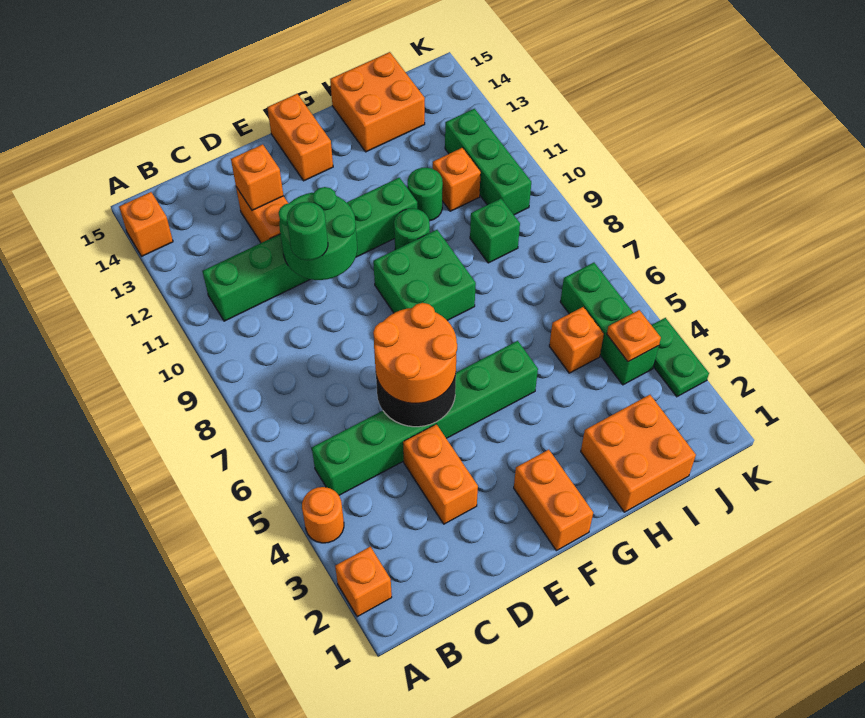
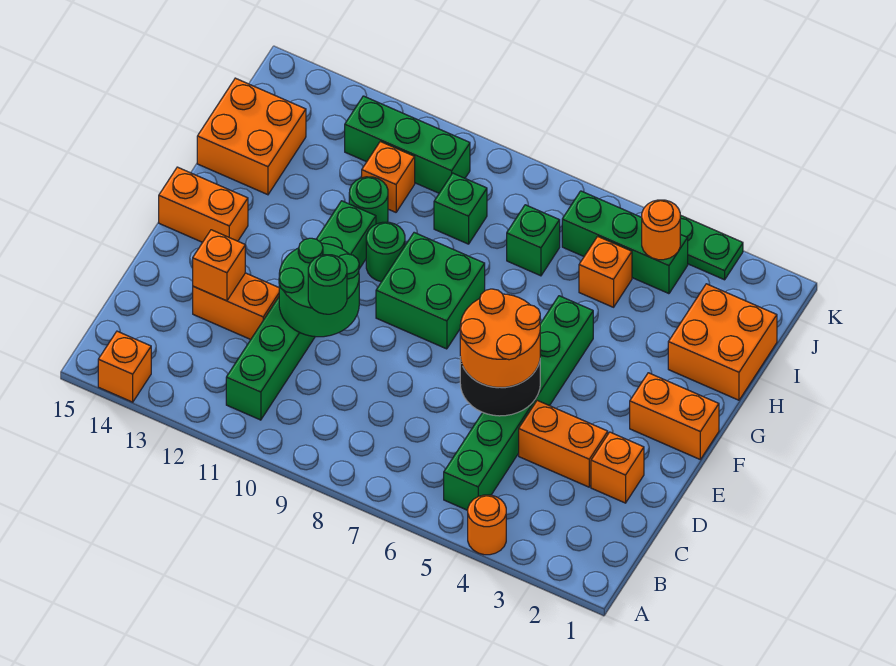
orange 1x1 brick [335,547,392,617] -> orange 1x1 brick moved to [591,432,644,503]
none -> green 1x1 brick [507,205,560,276]
orange 1x1 plate [607,310,661,362] -> orange 1x1 round brick [642,200,680,260]

